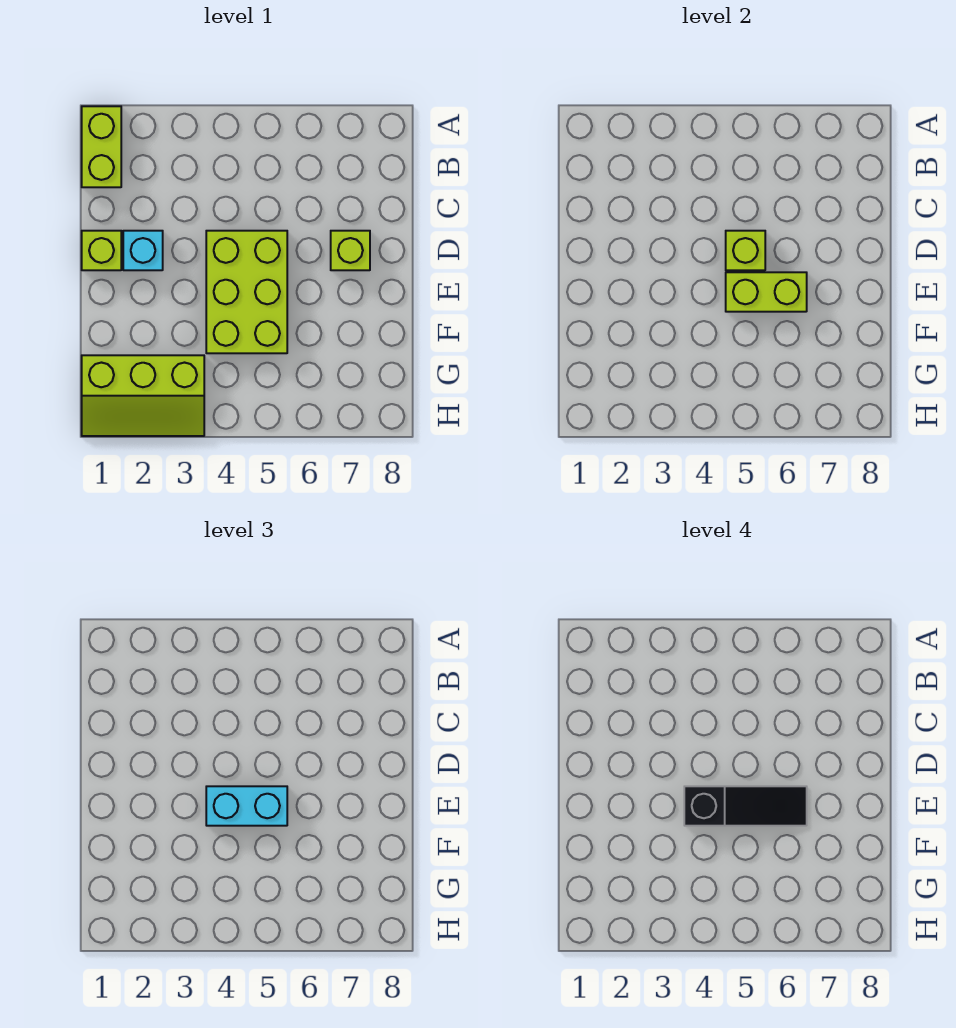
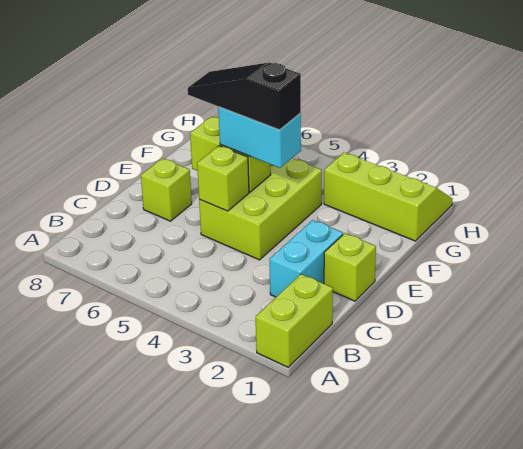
cyan 1x1 brick [123,231,163,270] -> cyan 1x2 brick [269,220,343,297]

